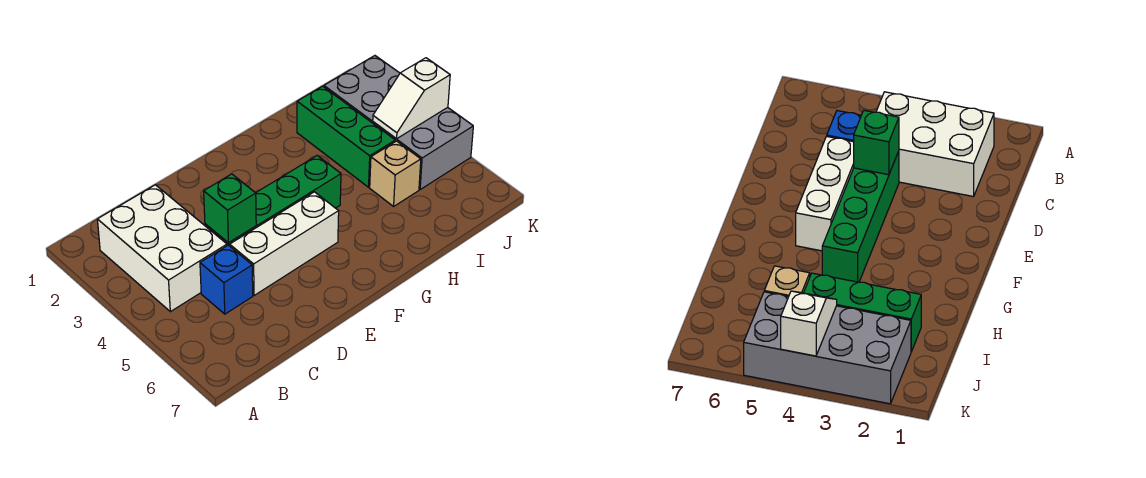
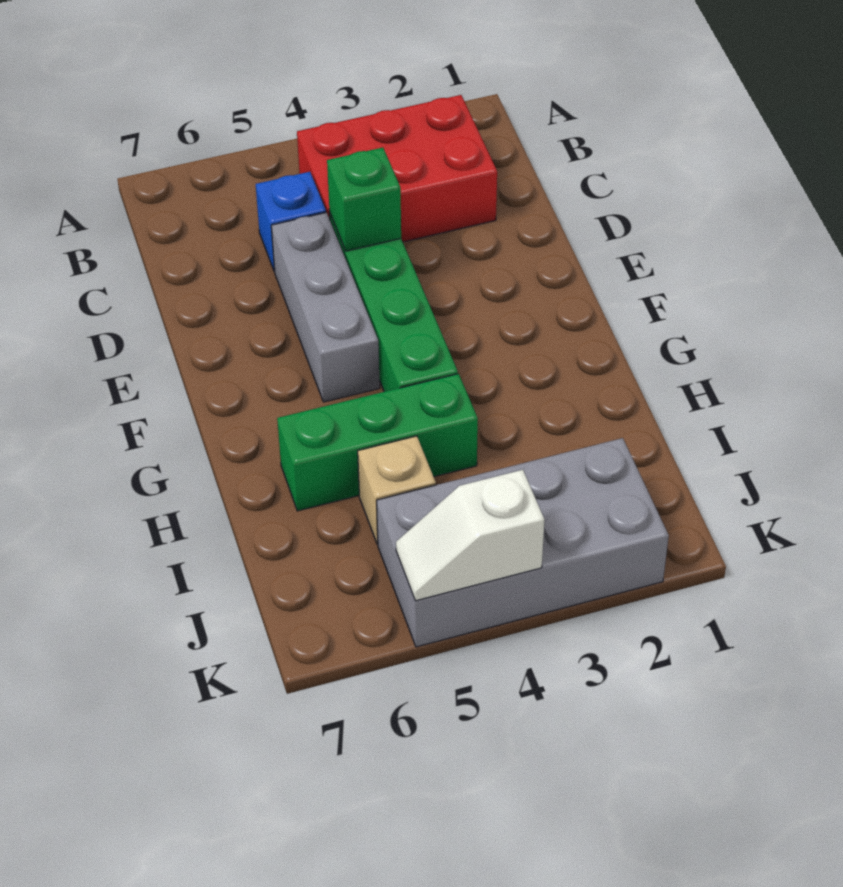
white 2x3 brick [97,185,227,312] -> red 2x3 brick [297,95,497,242]
white 1x3 brick [230,192,339,295] -> grey 1x3 brick [271,213,380,402]
green 1x3 brick [297,86,395,187] -> green 1x3 brick moved to [277,374,478,511]
white 1x2 slope [373,58,450,139] -> white 1x2 slope turned to [396,470,545,601]

